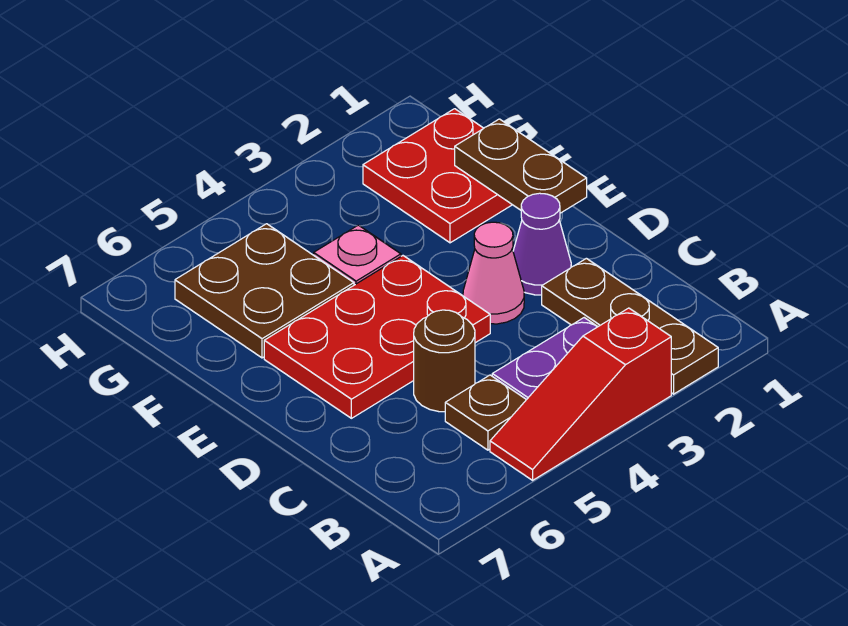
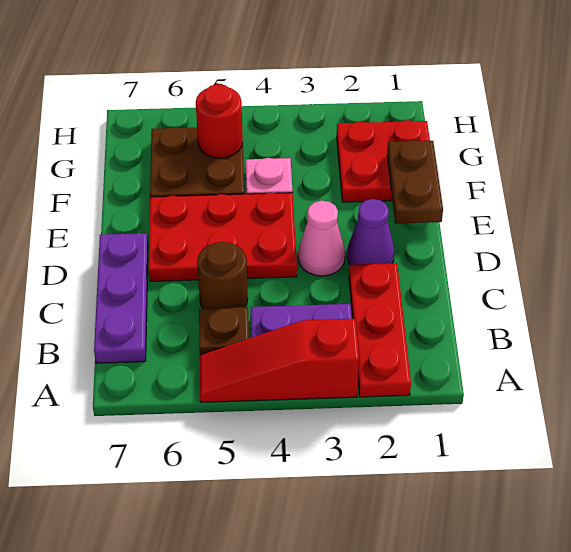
brown 1x3 plate [542,258,718,394] -> red 1x3 plate [349,263,411,397]
none -> purple 1x3 plate [94,233,148,363]
none -> red 1x1 round brick [196,84,243,158]

